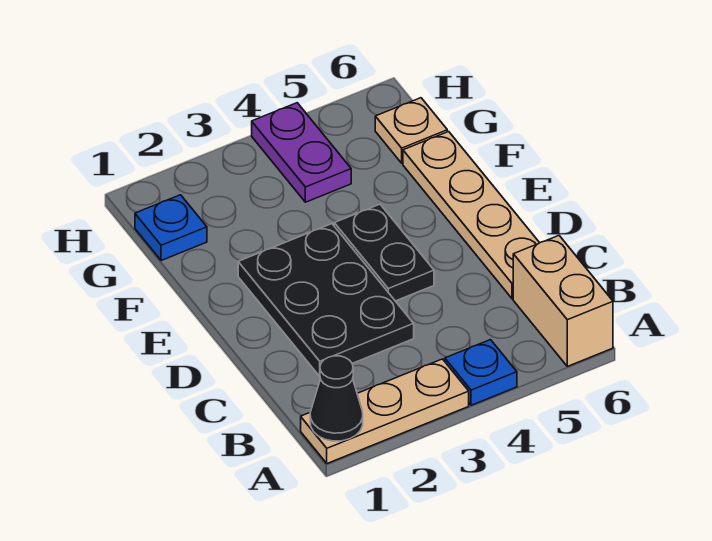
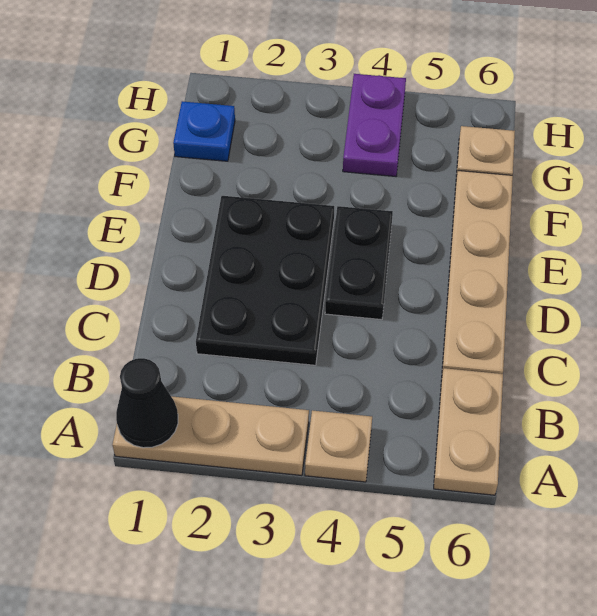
blue 1x1 plate [445,340,517,405] -> tan 1x1 plate [305,410,372,482]
tan 1x2 brick [513,236,613,366] -> tan 1x2 plate [434,368,503,495]

